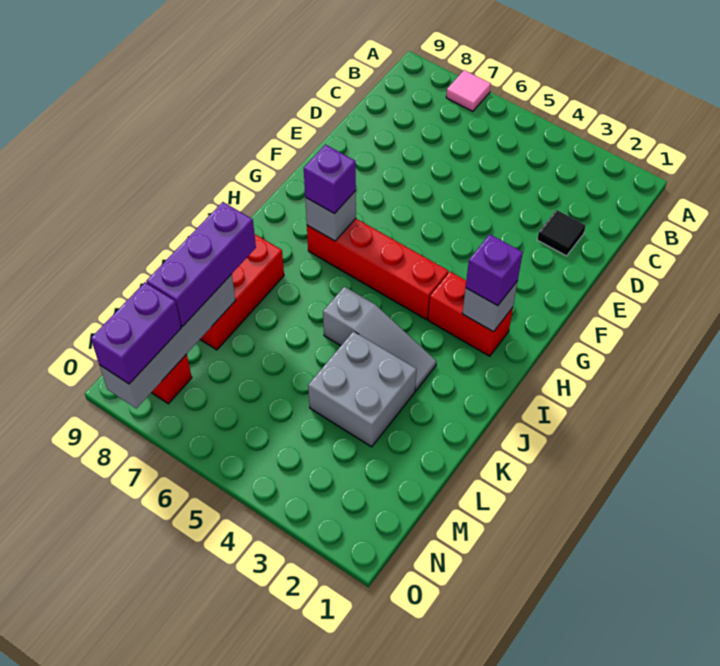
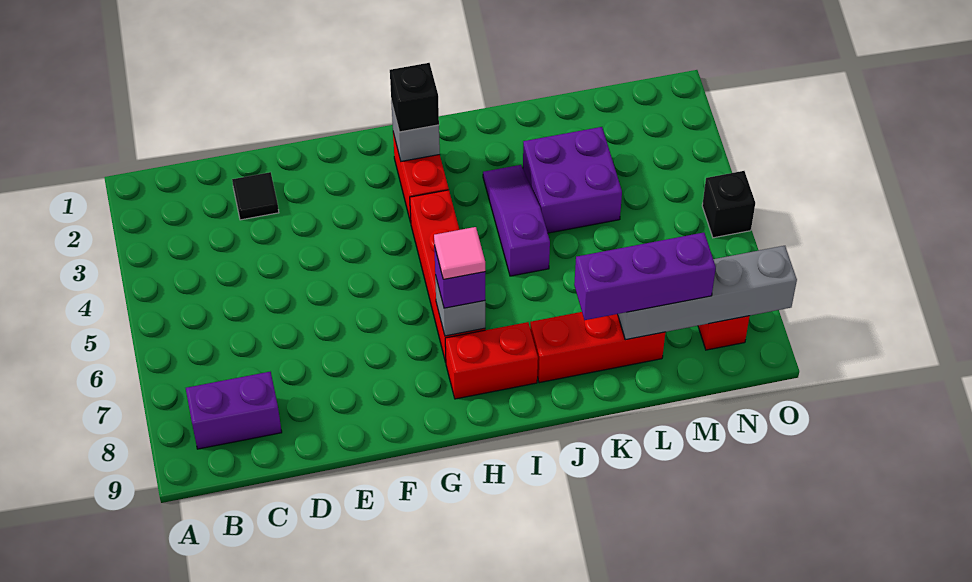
pink 1x1 tile [446,70,491,111] -> pink 1x1 tile moved to [434,227,485,279]
purple 1x1 brick [466,234,523,306] -> black 1x1 brick [390,63,439,132]
none -> red 1x2 brick [445,322,538,399]
grey 1x3 slope [323,287,437,391] -> purple 1x3 slope [483,165,550,276]
grey 2x2 brick [308,331,417,447] -> purple 2x2 brick [523,127,622,233]
purple 1x2 brick [91,282,181,384] -> purple 1x2 brick moved to [186,372,282,449]
none -> black 1x1 brick [702,171,755,238]

